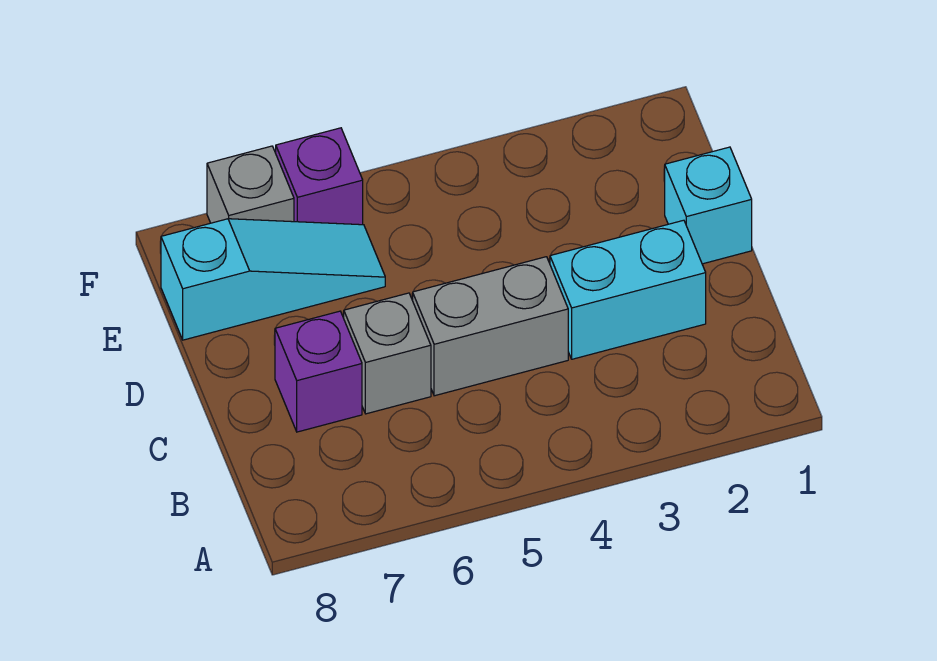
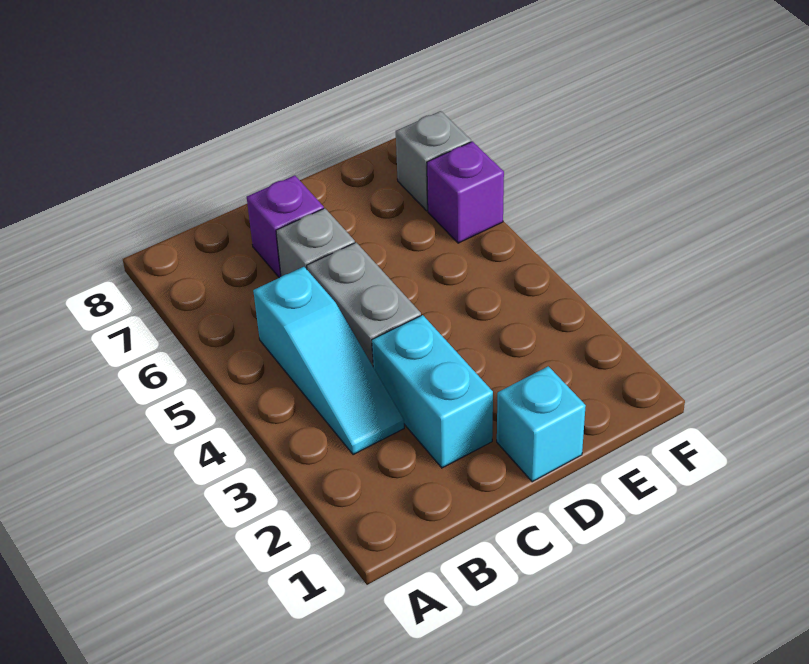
cyan 1x3 slope [161,219,385,340] -> cyan 1x3 slope moved to [253,267,404,455]

